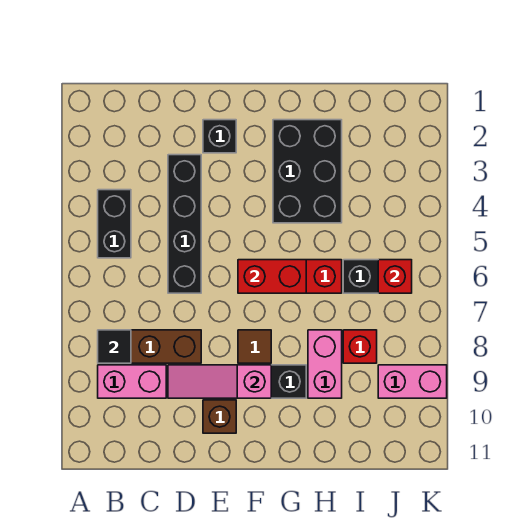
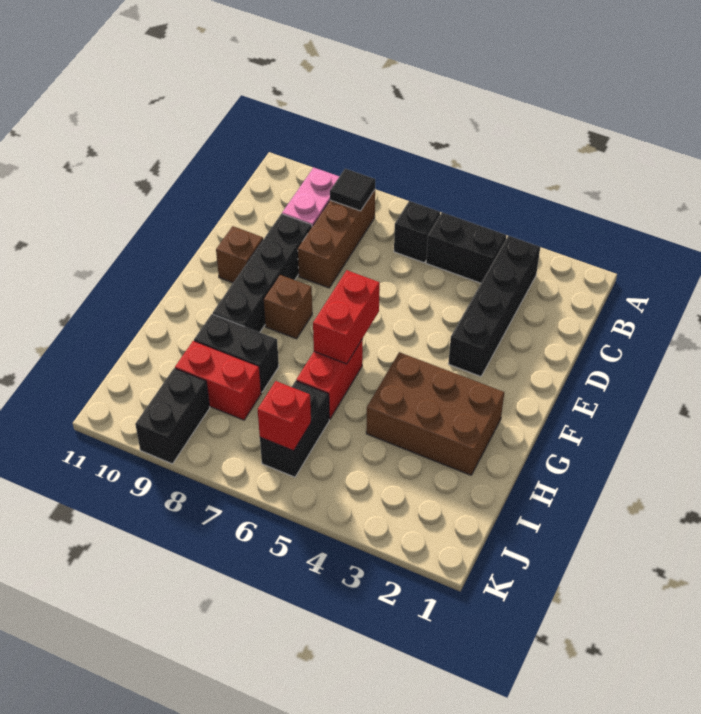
black 1x4 brick [168,155,201,293] -> black 1x4 brick turned to [448,236,540,376]
pink 1x3 slope [168,365,271,398] -> none
black 1x1 brick [203,120,236,153] -> black 1x1 brick moved to [394,201,440,263]
brown 1x1 tile [238,330,271,363] -> brown 1x1 brick [264,275,312,339]
black 2x3 brick [273,120,342,223] -> brown 2x3 brick [366,352,504,475]
pink 1x2 brick [308,330,342,398] -> black 1x2 brick [194,314,279,392]
red 1x1 brick [343,330,377,363] -> red 1x2 brick [175,341,261,420]
pink 1x2 brick [378,365,447,398] -> black 1x2 brick [135,368,210,464]

